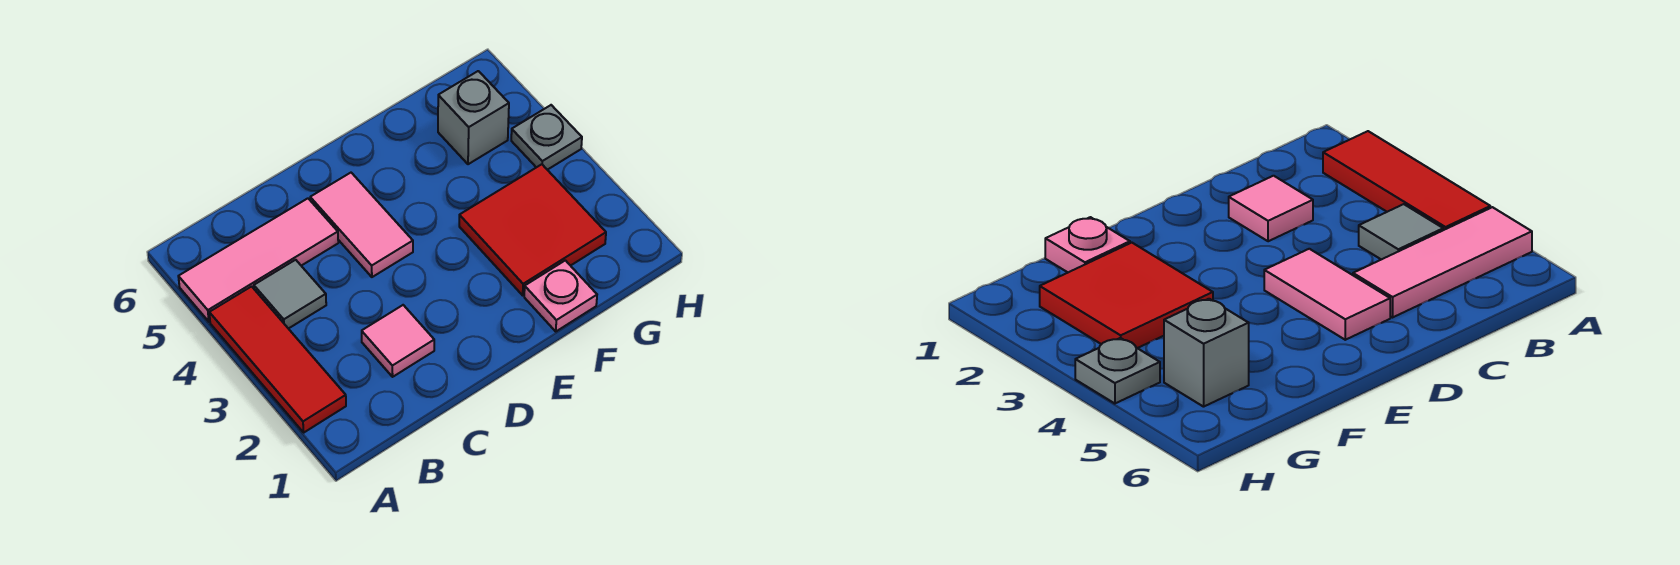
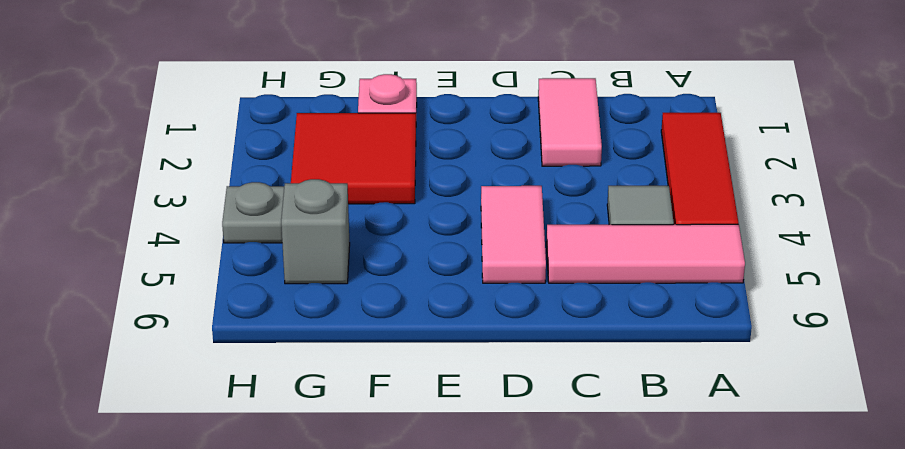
pink 1x1 tile [362,305,434,377] -> pink 1x2 tile [538,78,602,166]

